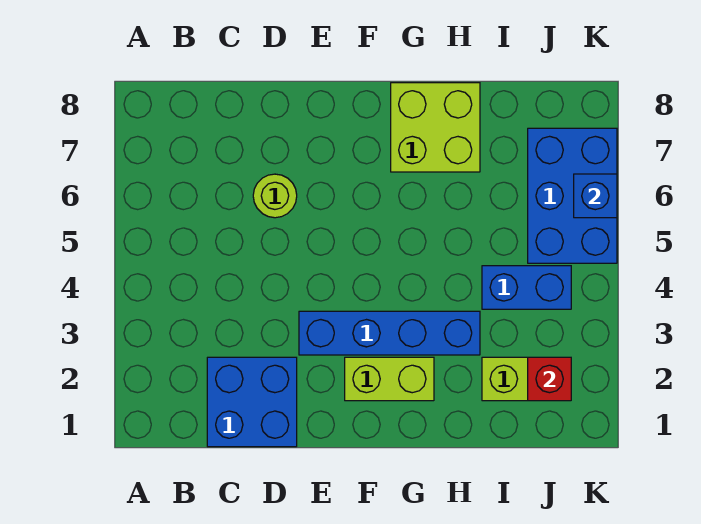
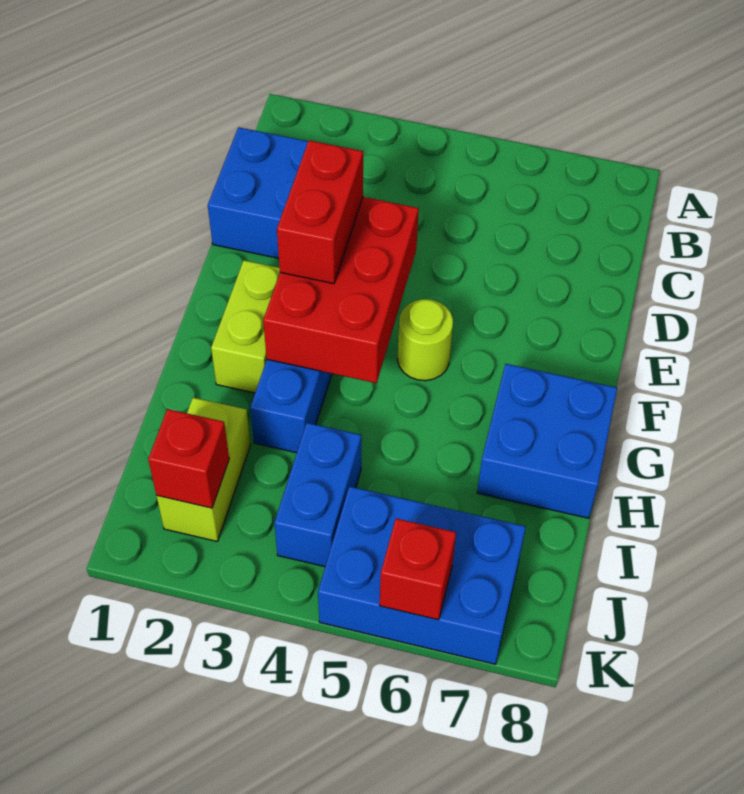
lime 1x1 round brick [253,174,297,218] -> lime 1x1 round brick moved to [397,299,453,381]
none -> red 2x3 brick [263,197,419,383]
none -> red 1x2 brick [277,140,363,284]
lime 2x2 brick [391,83,480,172] -> blue 2x2 brick [477,364,617,518]
blue 1x1 brick [574,174,617,218] -> red 1x1 brick [380,518,456,620]

